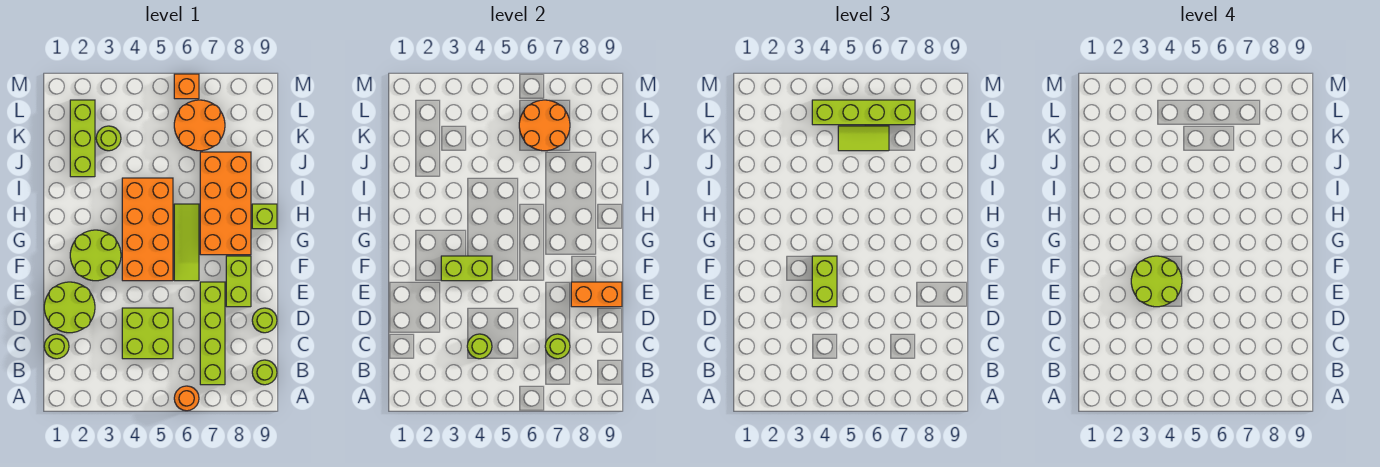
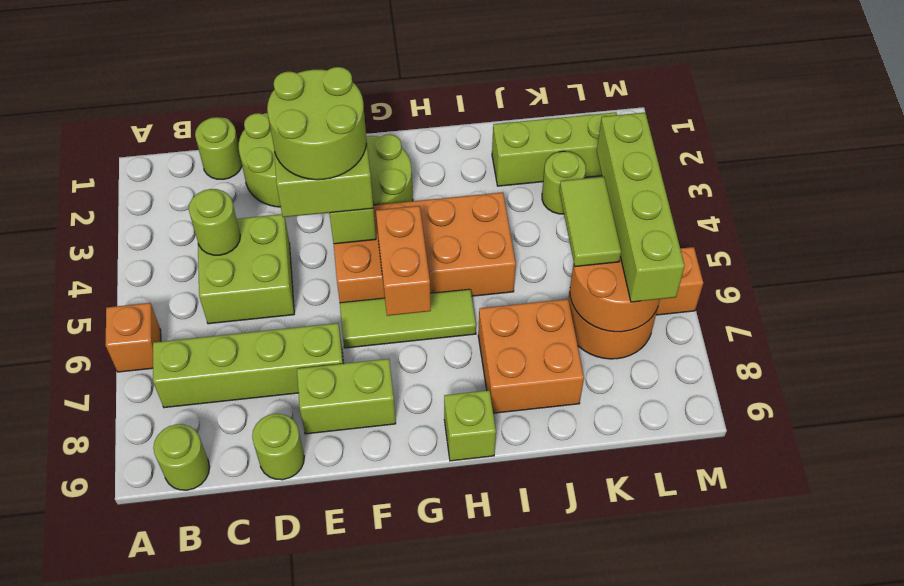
orange 1x1 round brick [174,386,199,411] -> orange 1x1 brick [106,303,161,372]
lime 1x1 round brick [545,334,570,359] -> none
orange 1x2 brick [571,282,622,307] -> orange 1x2 brick moved to [376,206,431,316]
orange 2x4 brick [200,152,251,255] -> orange 2x2 brick [478,299,584,413]

